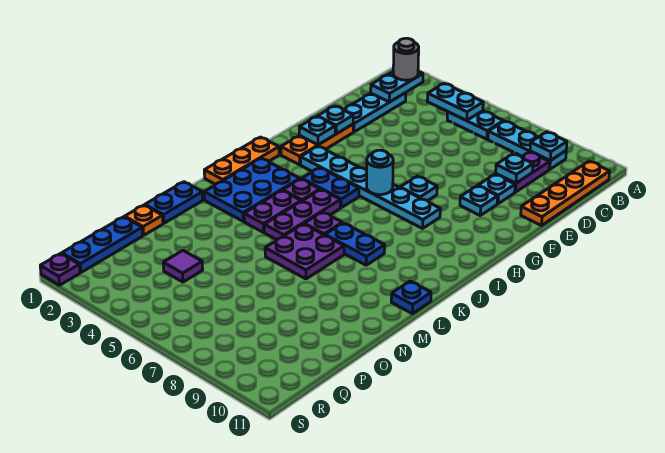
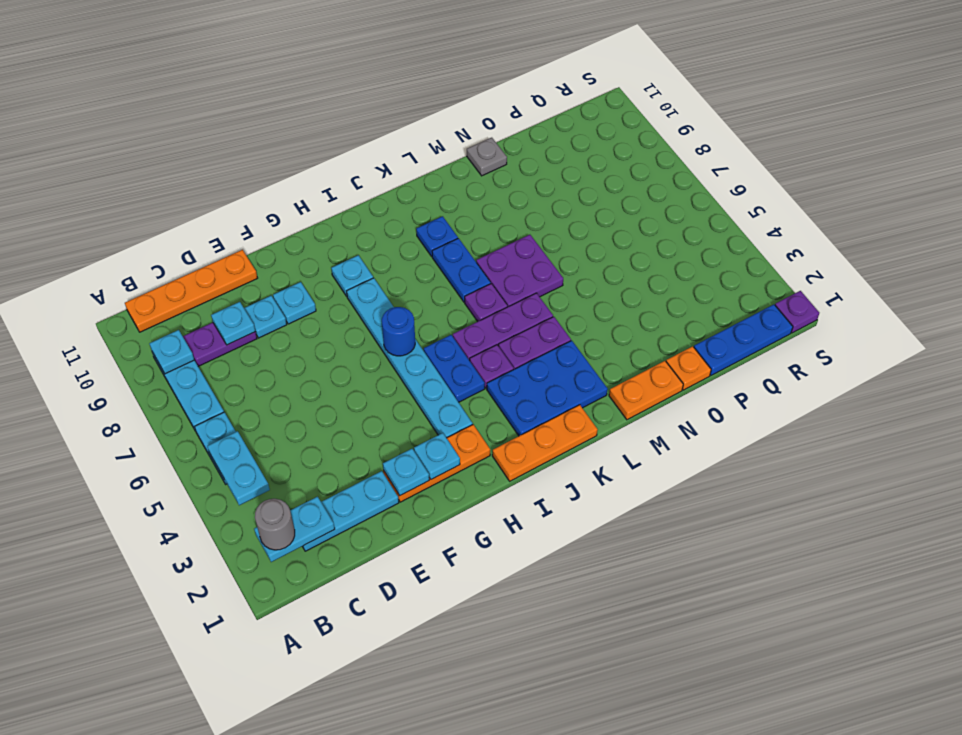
cyan 1x1 plate [400,176,437,201] -> cyan 1x1 plate moved to [331,255,373,296]
cyan 1x1 round brick [367,150,393,195] -> blue 1x1 round brick [382,307,415,356]
blue 1x1 plate [391,281,431,314] -> blue 1x1 plate moved to [416,216,458,256]
blue 1x2 plate [145,182,203,223] -> orange 1x2 plate [609,361,683,420]
none -> grey 1x1 plate [467,138,507,176]
purple 1x1 tile [163,251,203,282] -> none

